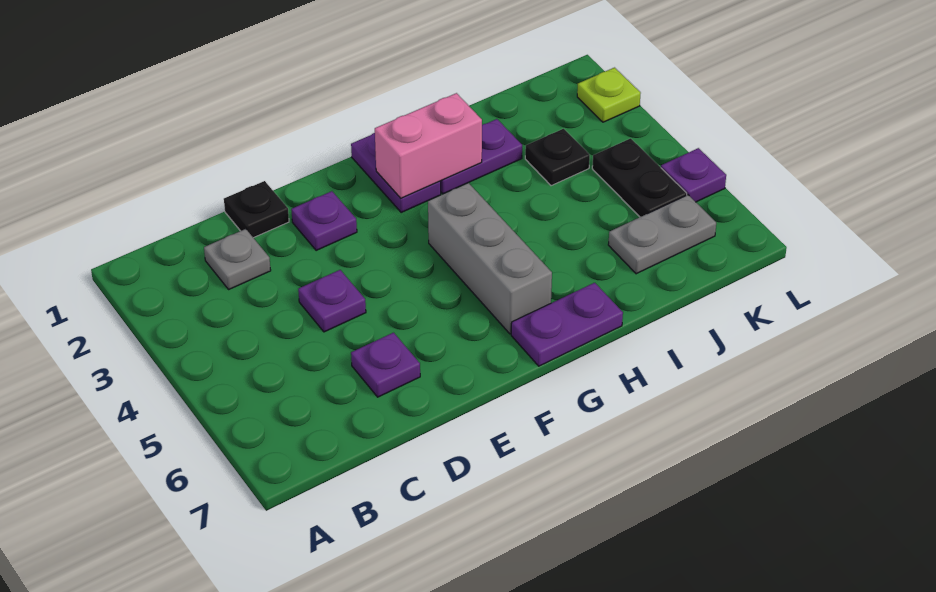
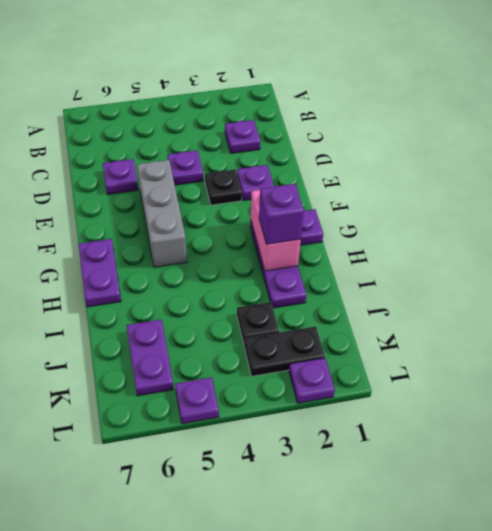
grey 1x1 plate [204,229,271,289] -> purple 1x1 plate [225,120,260,153]
black 1x1 plate [224,181,289,238] -> black 1x1 plate moved to [205,169,242,205]
grey 1x3 brick [428,183,552,334] -> grey 1x3 brick turned to [137,160,187,267]
none -> purple 1x1 brick [259,184,304,244]
grey 1x2 plate [608,195,716,274] -> purple 1x2 plate [126,319,174,396]
black 1x2 plate [592,138,687,217] -> black 1x2 plate moved to [244,326,325,376]
lime 1x1 plate [577,68,641,122] -> purple 1x1 plate [289,358,335,403]

